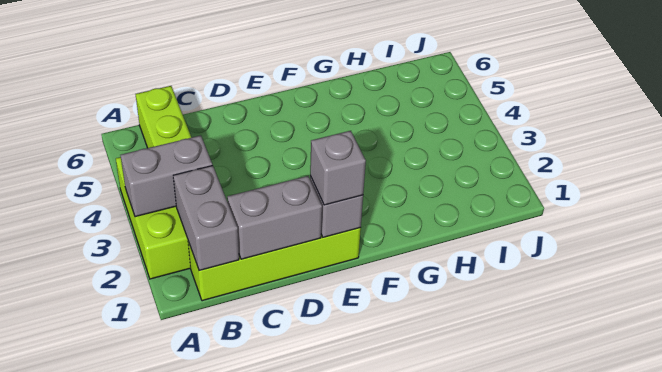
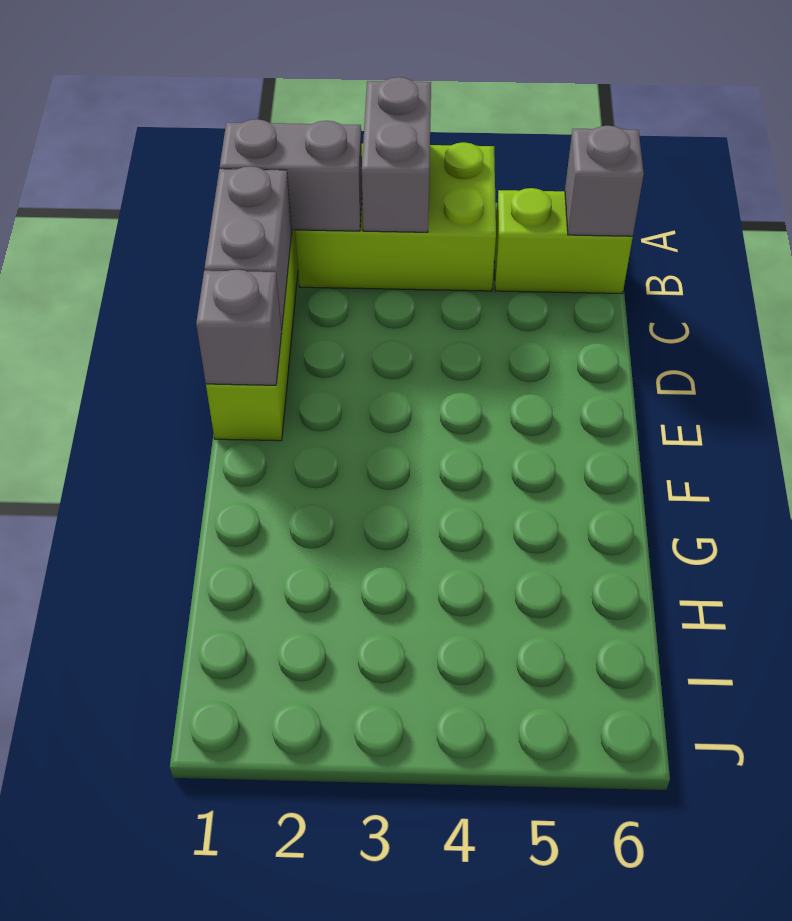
grey 1x1 brick [310,131,366,205] -> grey 1x1 brick moved to [565,126,644,236]

